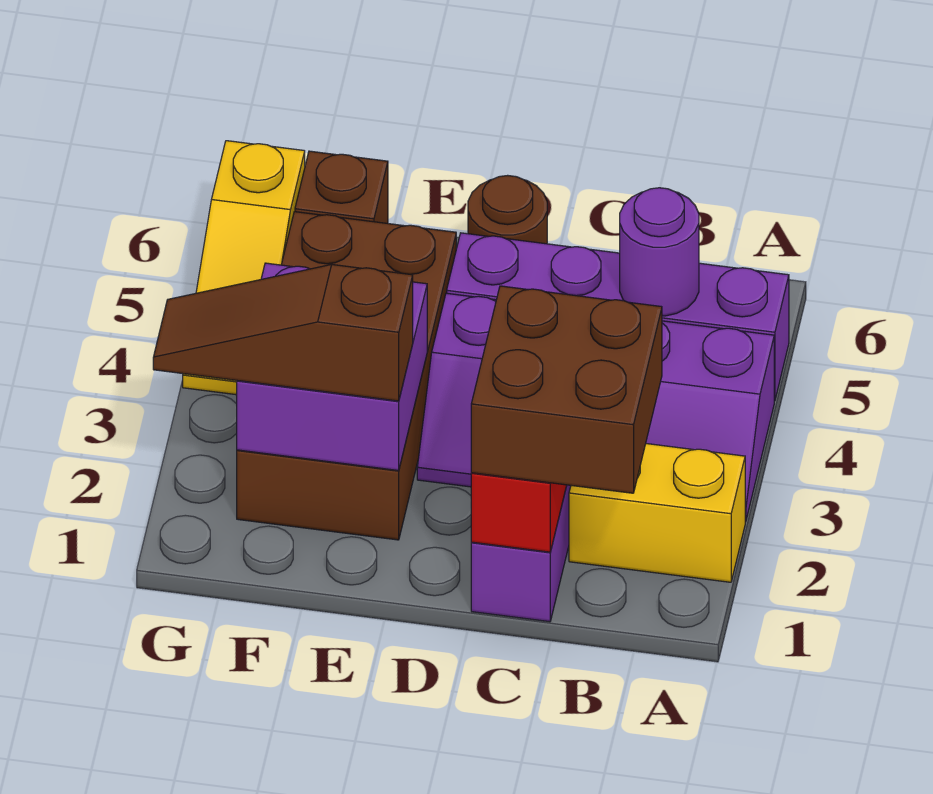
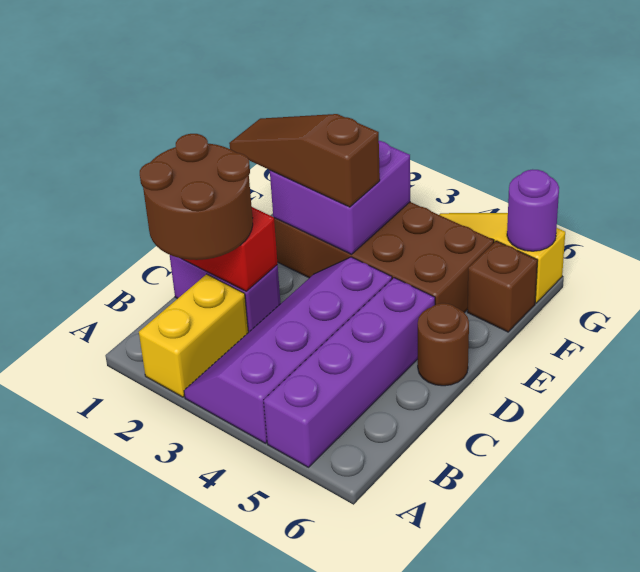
brown 2x2 brick [471,286,662,493] -> brown 2x2 round brick [140,134,253,260]
purple 1x1 round brick [620,188,699,316] -> purple 1x1 round brick moved to [507,169,559,251]
brown 1x3 slope [153,265,413,401] -> brown 1x3 slope turned to [229,114,380,207]

